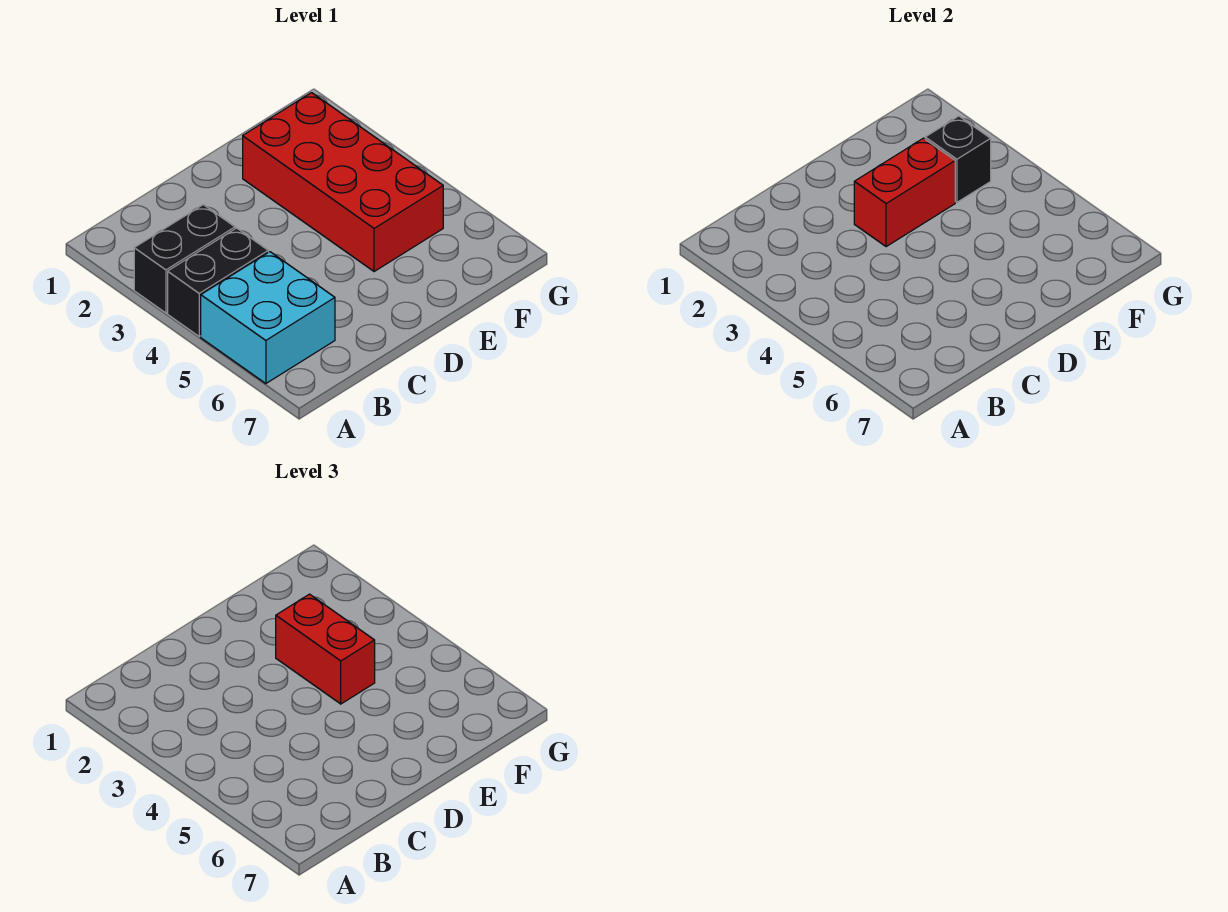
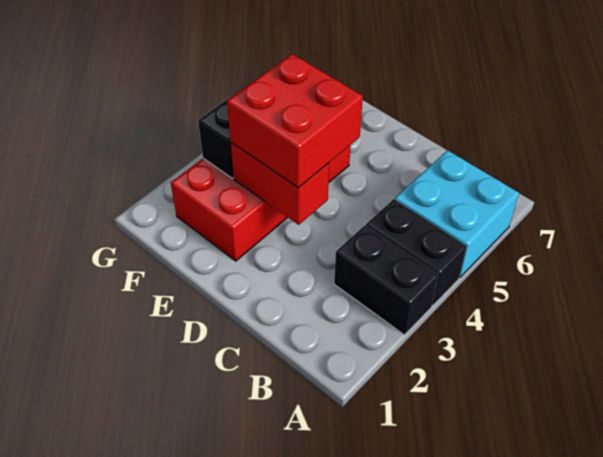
red 1x2 brick [276,594,375,704] -> red 2x2 brick [227,54,363,188]

